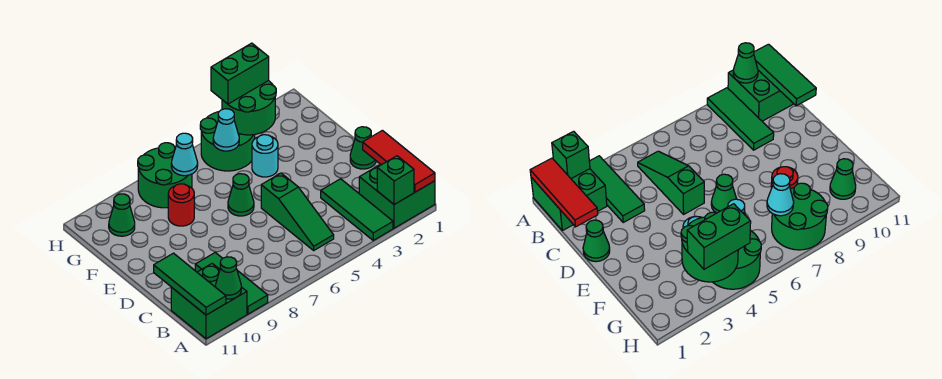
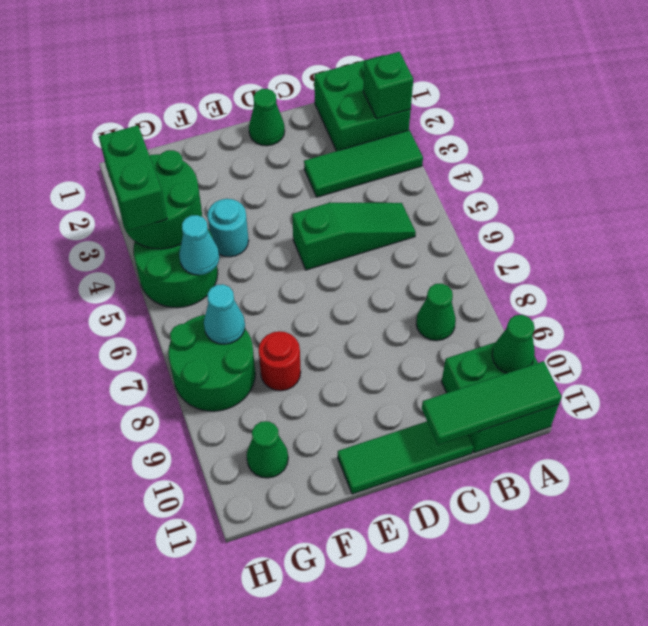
red 1x3 tile [363,130,435,192] -> none
green 1x3 tile [195,253,268,314] -> green 1x3 tile moved to [338,421,473,494]
green 1x1 cone [228,174,254,216] -> green 1x1 cone moved to [416,283,456,341]

